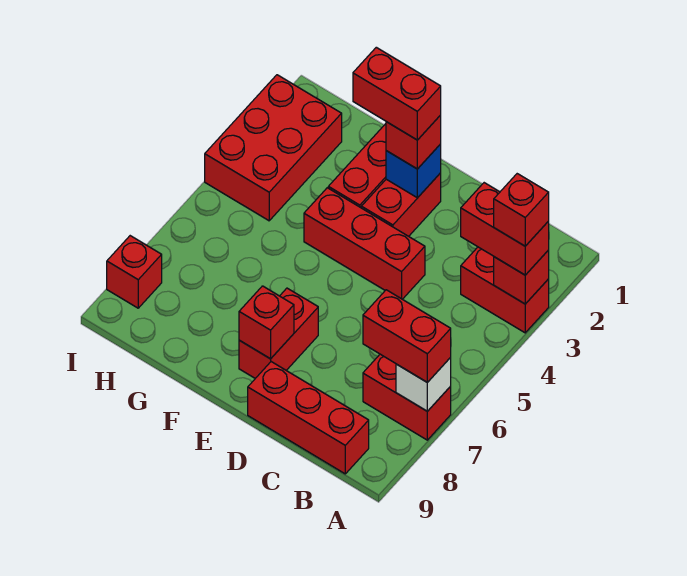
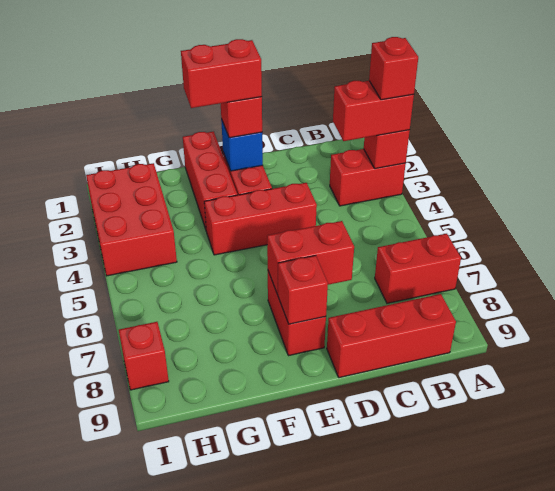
white 1x1 brick [396,358,451,411] -> none
red 1x2 brick [363,290,451,382] -> red 1x2 brick moved to [267,221,354,295]

